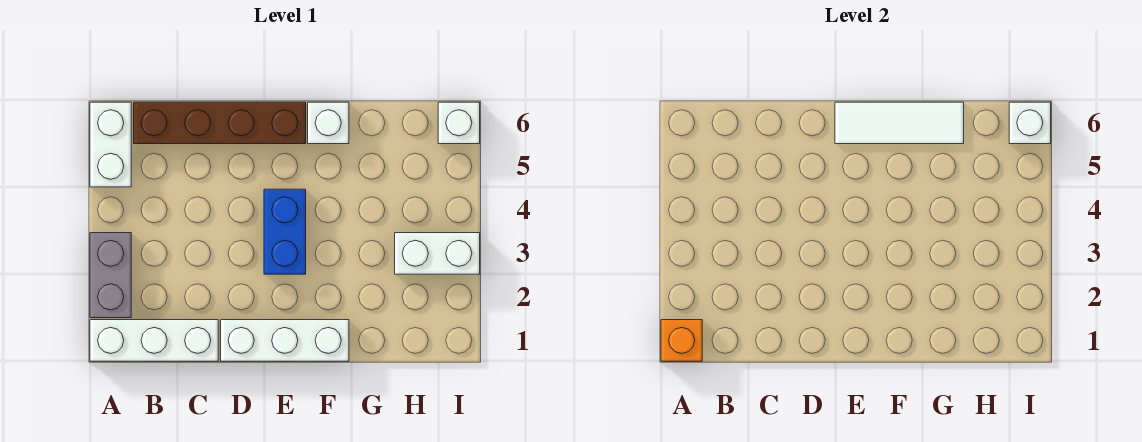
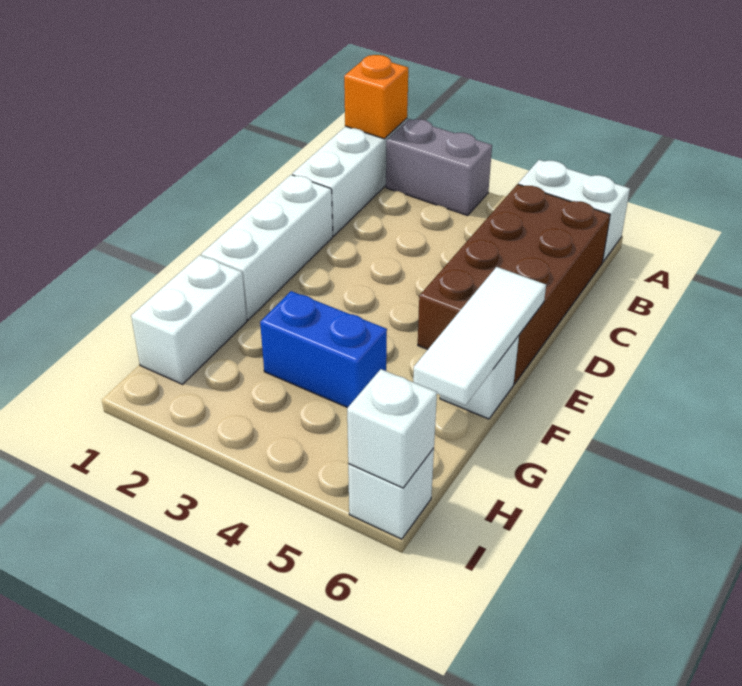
brown 1x4 brick [134,102,306,144] -> brown 2x4 brick [418,184,610,384]
blue 1x2 brick [264,189,306,274] -> blue 1x2 brick moved to [260,291,387,408]
white 1x2 brick [395,233,480,274] -> white 1x2 brick moved to [131,255,247,384]

